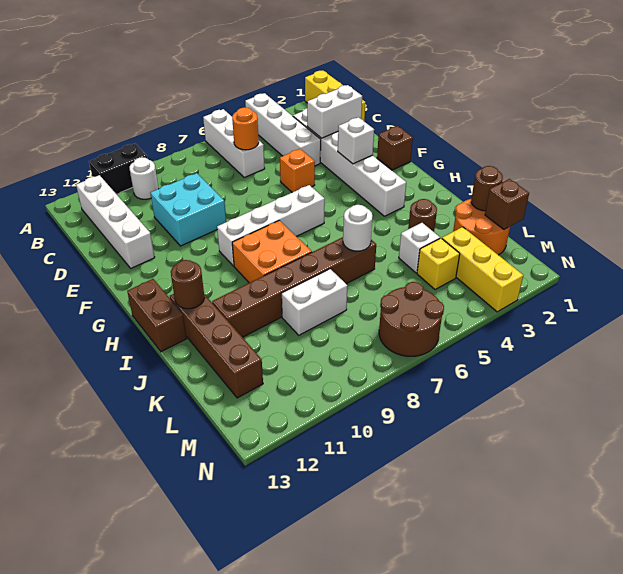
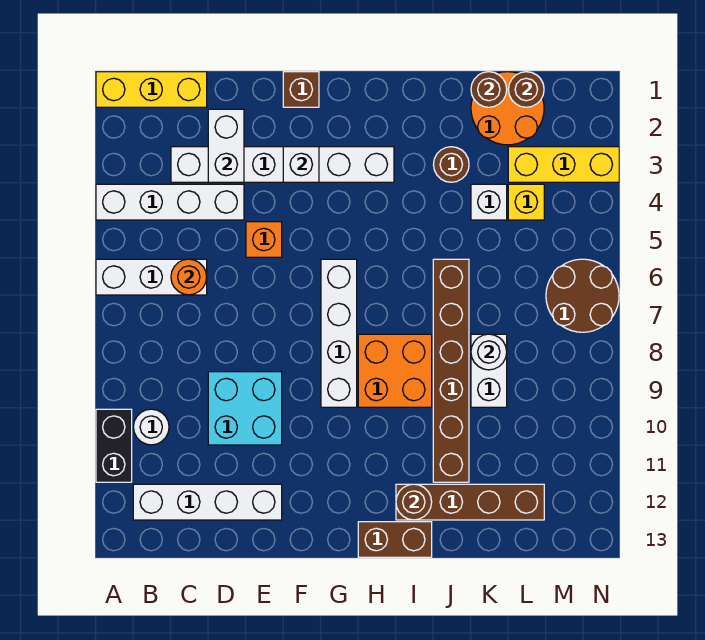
white 1x1 round brick [343,205,372,251] -> white 1x1 round brick moved to [471,334,507,370]
brown 1x1 brick [485,179,529,229] -> brown 1x1 round brick [509,72,544,107]

